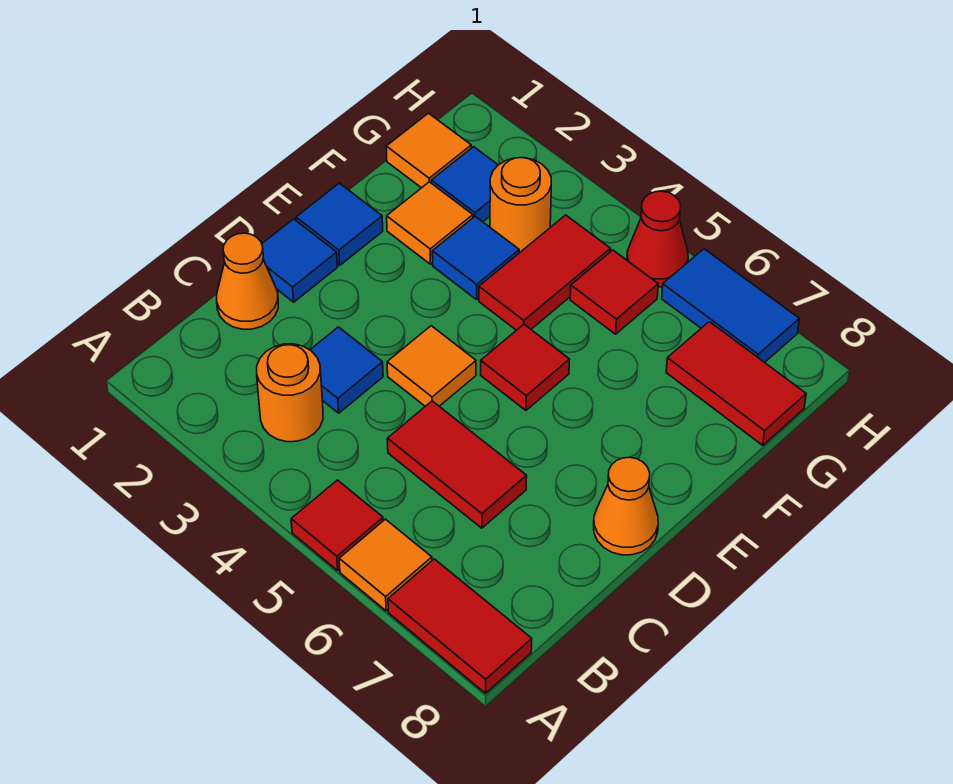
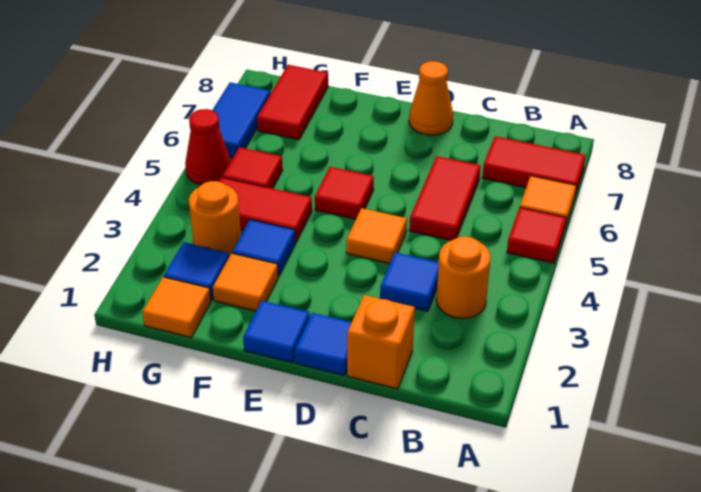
red 1x2 tile [388,559,532,693] -> red 1x2 tile turned to [482,136,586,195]
orange 1x1 cone [217,233,278,329] -> orange 1x1 brick [347,295,415,389]

